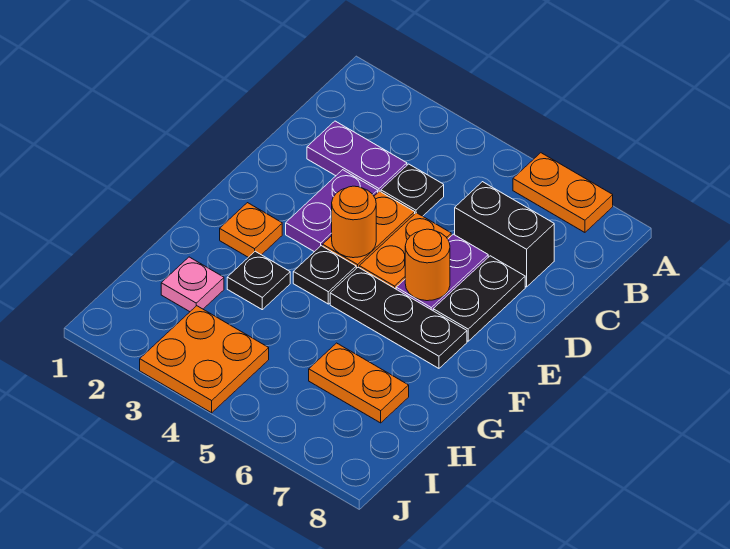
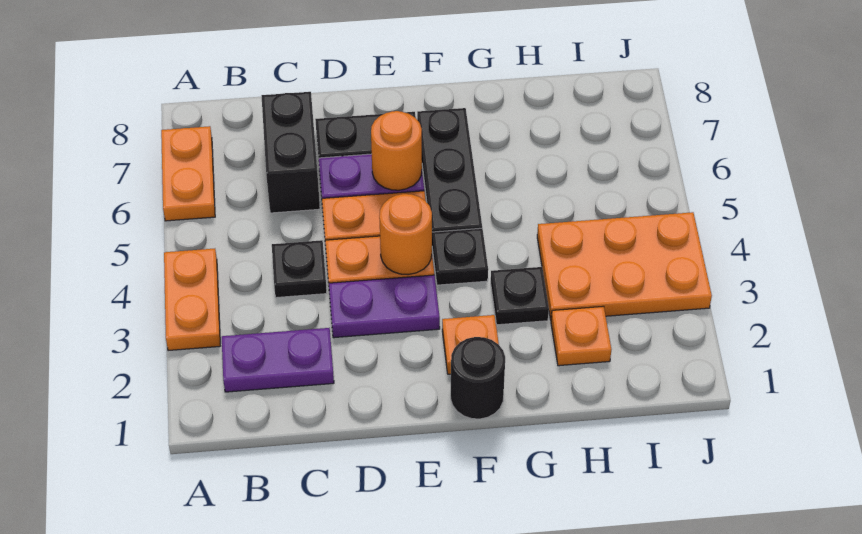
purple 1x2 plate [307,121,407,192] -> purple 1x2 plate turned to [222,328,334,392]
none -> black 1x1 round brick [451,337,505,419]
pink 1x1 plate [161,257,224,312] -> orange 1x1 plate [551,306,611,366]
orange 1x2 plate [309,343,409,423] -> orange 1x2 plate moved to [164,249,220,351]
orange 2x2 plate [140,306,269,413] -> orange 2x3 plate [537,212,712,320]

